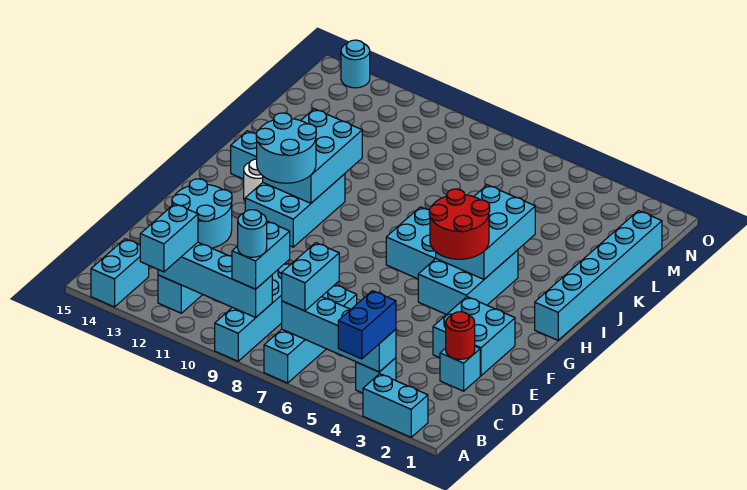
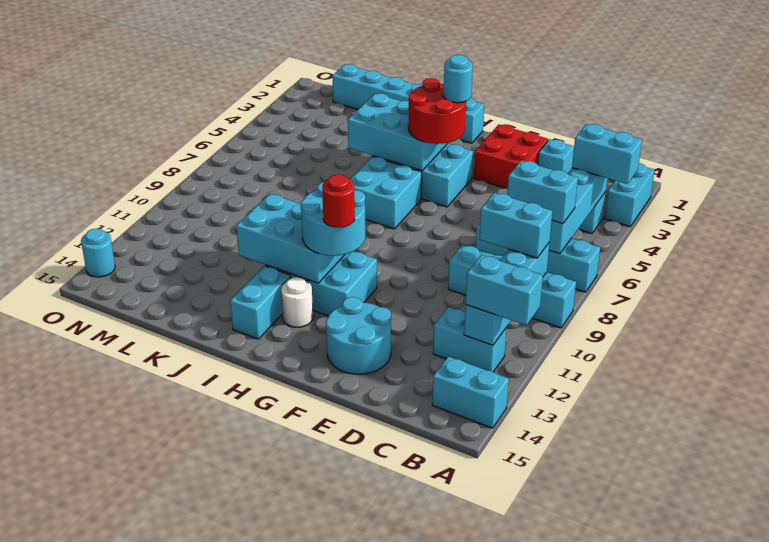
blue 1x2 brick [338,291,396,359] -> cyan 1x2 brick [572,124,642,184]
cyan 1x1 round brick [238,210,267,257] -> cyan 1x1 round brick moved to [444,55,473,103]
red 1x1 round brick [446,312,475,359] -> red 1x1 round brick moved to [322,174,355,228]
cyan 2x2 brick [433,297,515,376] -> red 2x2 brick [474,125,548,188]

